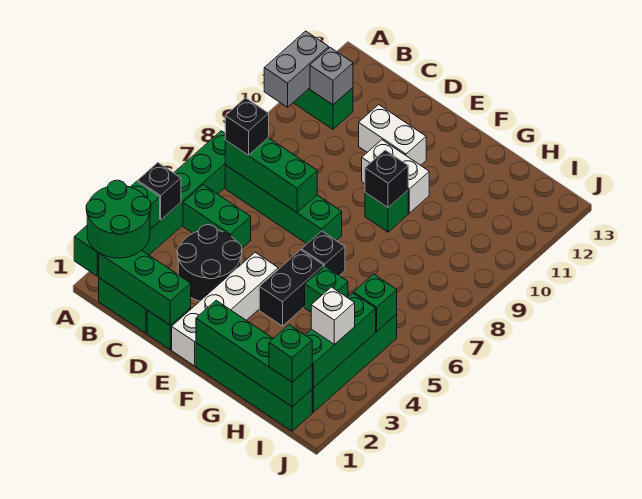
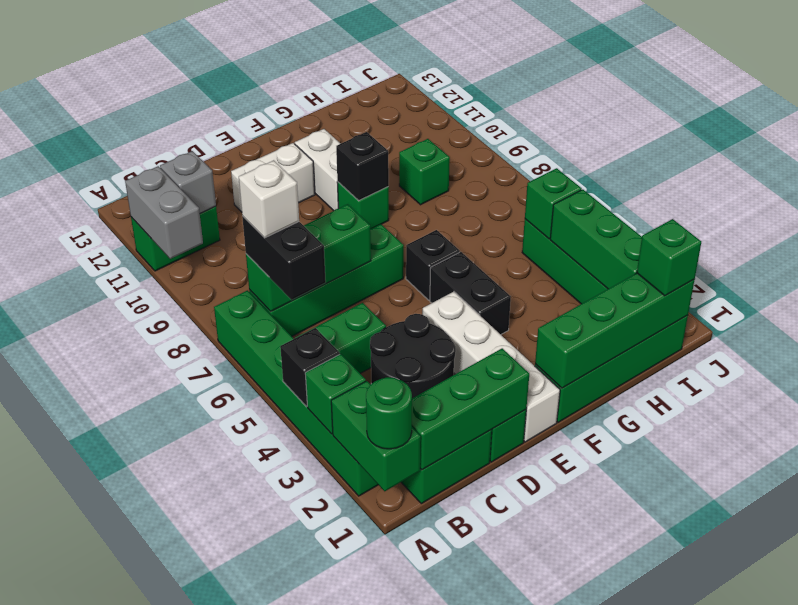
green 2x2 round brick [86,180,151,258] -> green 1x1 round brick [366,377,412,449]
black 1x1 brick [225,98,269,155] -> black 1x2 brick [242,216,326,300]
white 1x2 brick [362,140,429,213] -> white 1x2 brick turned to [295,129,341,211]
green 1x1 brick [305,266,348,312] -> green 1x1 brick moved to [399,139,450,205]
white 1x1 brick [311,287,355,345] -> white 1x1 brick moved to [239,160,299,238]

